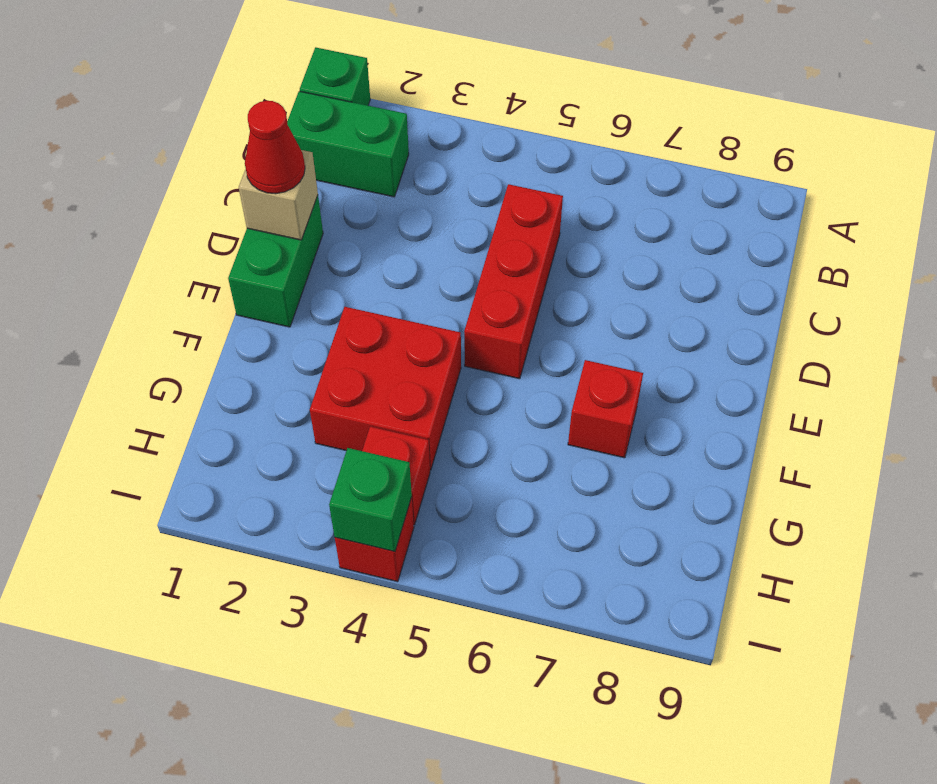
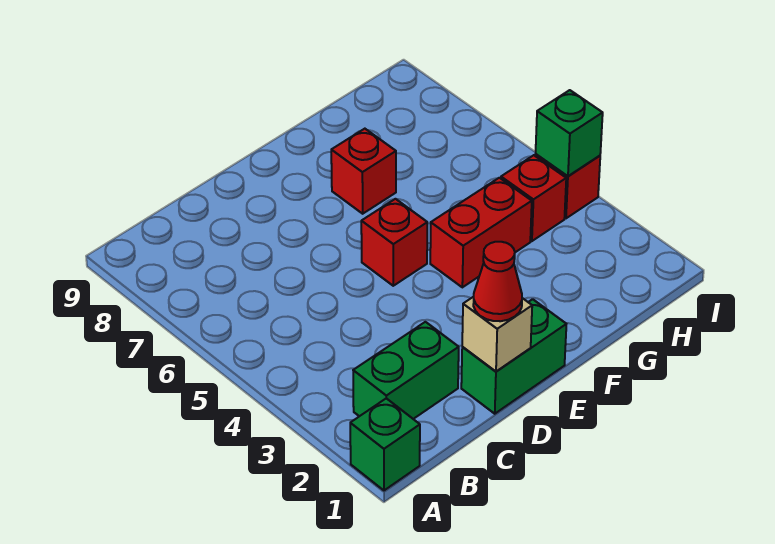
green 1x2 brick [287,91,409,197] -> green 1x2 brick turned to [353,322,459,419]
red 1x3 brick [464,184,563,379] -> red 1x1 brick [361,199,427,286]
red 2x2 brick [310,307,461,470] -> red 1x2 brick [430,178,532,287]

